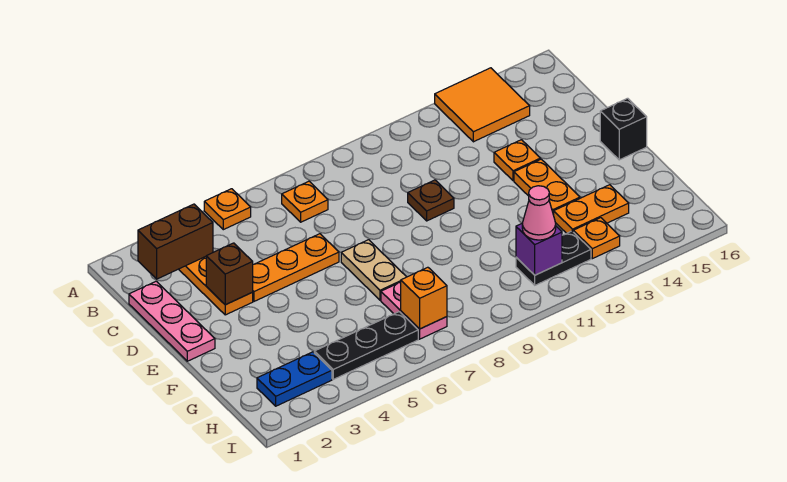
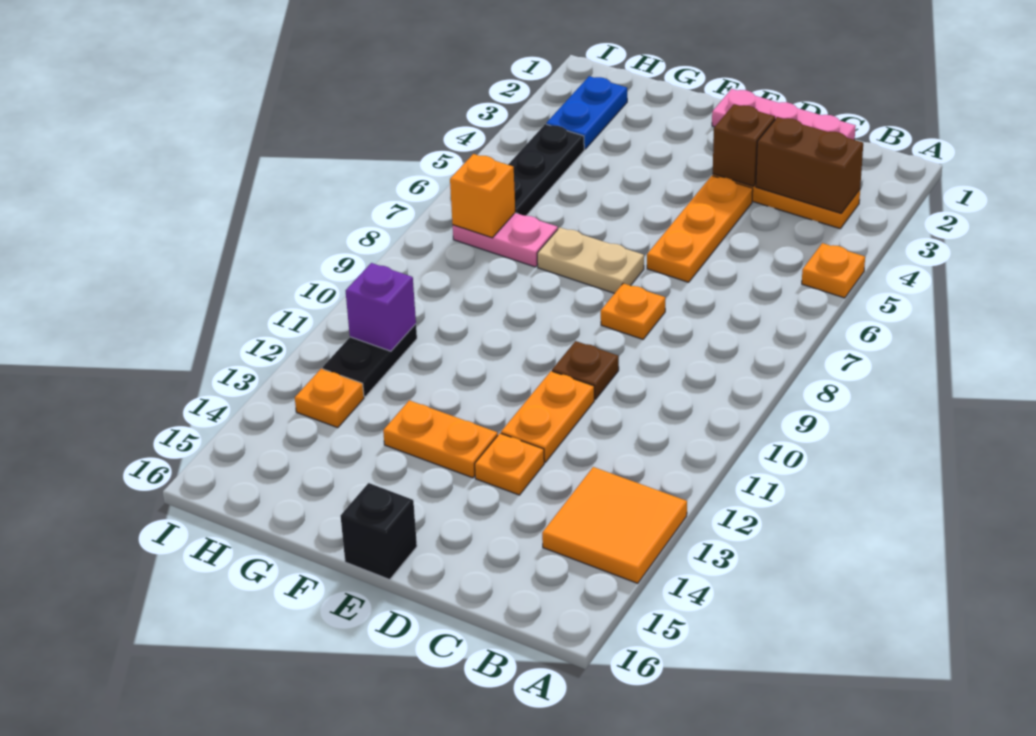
brown 1x2 brick [138,204,213,279] -> brown 1x2 brick turned to [756,117,863,213]
orange 1x1 plate [282,181,328,222] -> orange 1x1 plate moved to [601,283,665,339]
orange 1x2 plate [554,185,629,233] -> orange 1x2 plate moved to [501,371,594,462]
pink 1x1 cone [522,186,556,240] -> none

